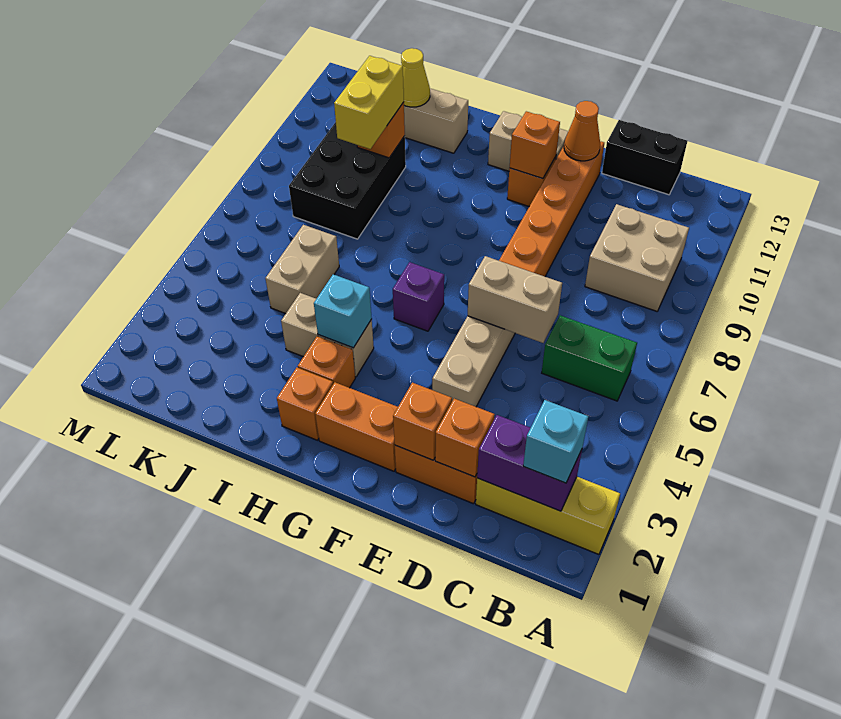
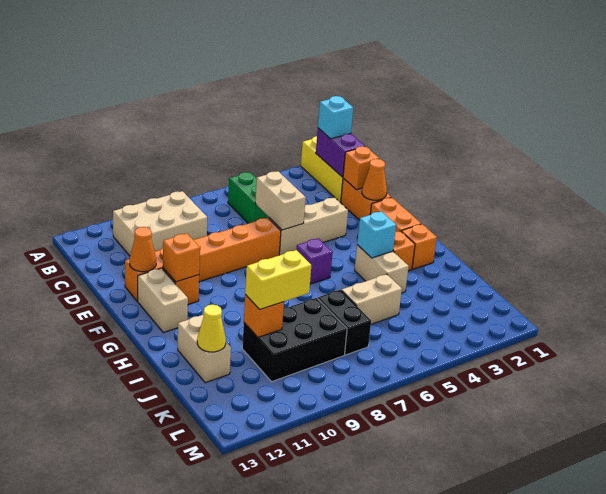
tan 2x2 brick [585,204,689,311] -> tan 2x3 brick [113,191,207,256]
black 1x2 brick [602,120,687,195] -> black 1x2 brick moved to [318,290,371,355]
orange 1x1 brick [393,383,452,460] -> orange 1x1 cone [362,159,387,200]

